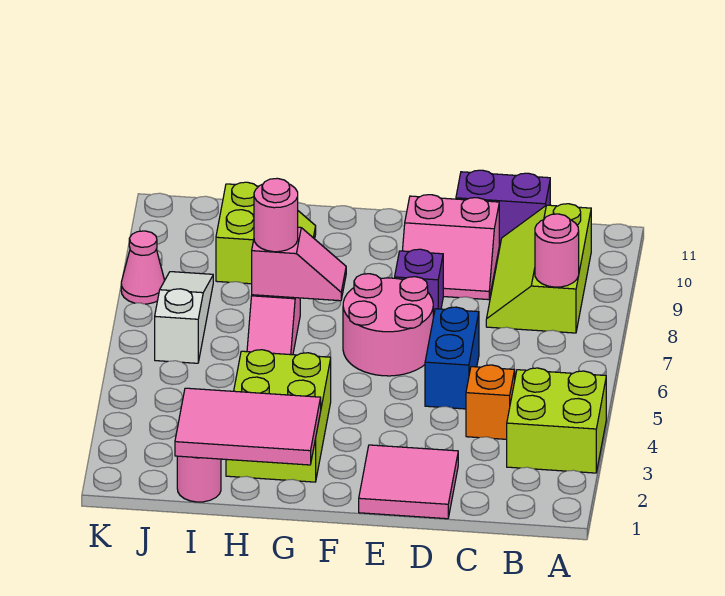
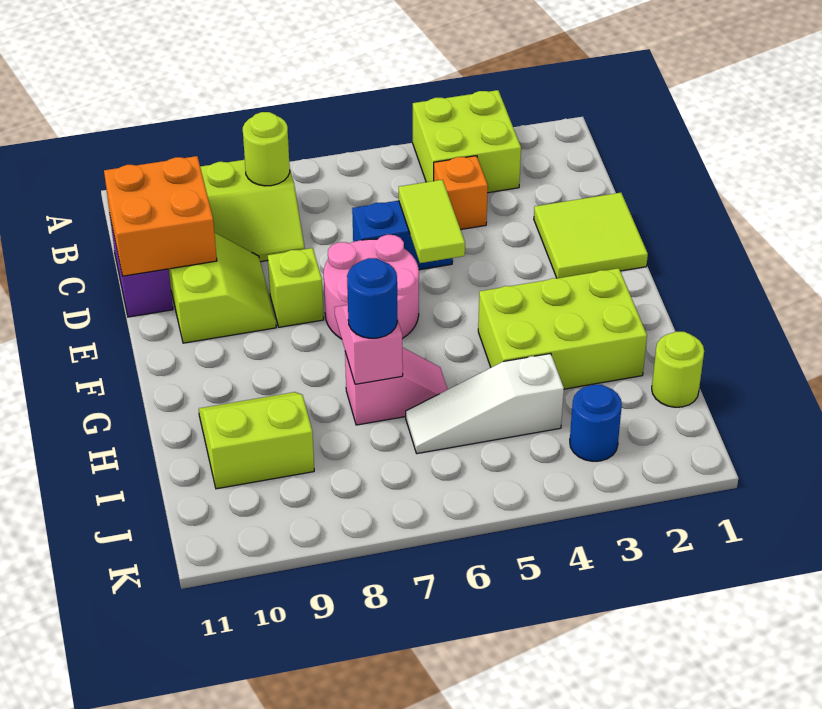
pink 1x1 round brick [535,214,579,287] -> lime 1x1 round brick [243,112,290,186]
none -> orange 2x2 brick [104,156,217,276]
pink 2x2 tile [359,445,458,519] -> lime 2x2 tile [534,193,648,278]
none -> lime 1x2 tile [399,180,465,263]
pink 2x2 slope [402,195,499,300] -> lime 2x2 slope [169,232,276,343]
purple 1x1 brick [395,249,443,317] -> lime 1x1 brick [268,248,324,327]
pink 2x3 tile [175,388,321,465] -> none
pink 1x1 round brick [254,178,298,252] -> blue 1x1 round brick [347,258,397,338]
pink 1x1 round brick [177,456,221,502] -> lime 1x1 round brick [652,332,704,407]
none -> blue 1x1 round brick [570,385,622,461]
white 1x3 slope [155,272,213,363] -> white 1x3 slope moved to [406,353,564,454]
pink 1x1 cone [121,231,165,304] -> none

